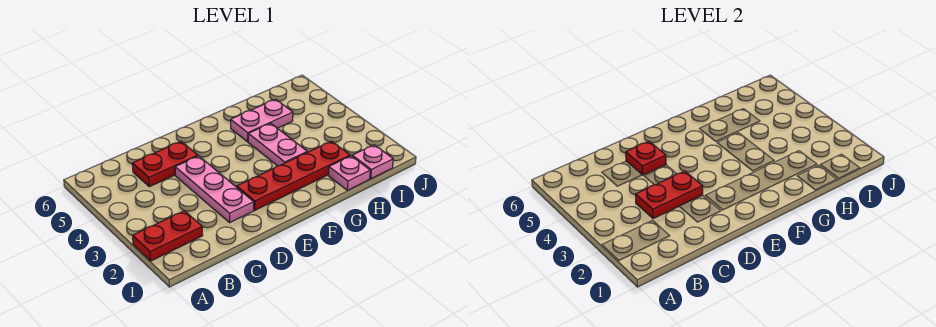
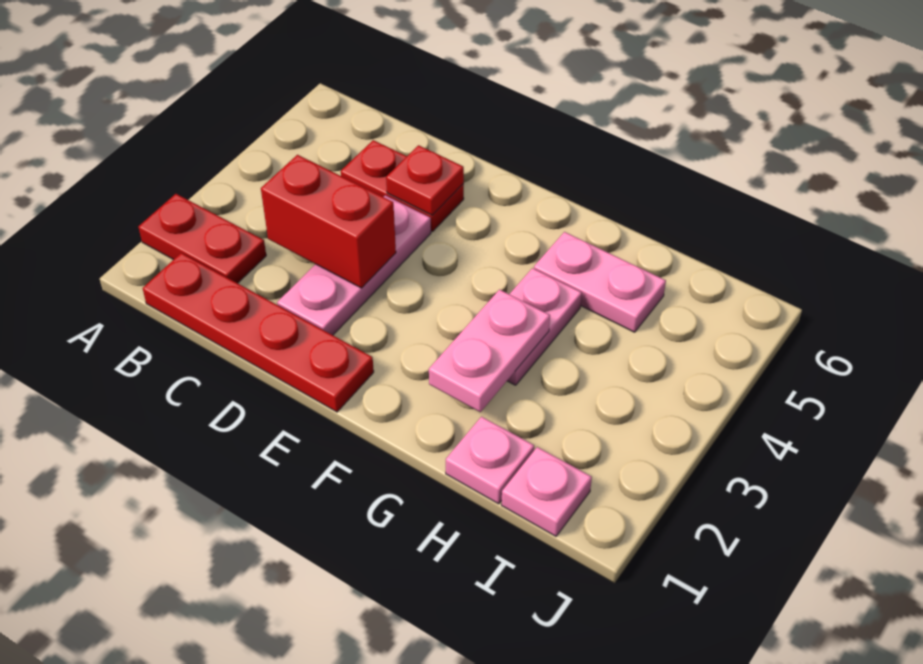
red 1x2 plate [635,171,703,219] -> red 1x2 brick [261,155,396,288]
red 1x4 plate [237,141,350,210] -> red 1x4 plate moved to [143,253,374,412]
none -> pink 1x2 plate [429,290,550,412]

